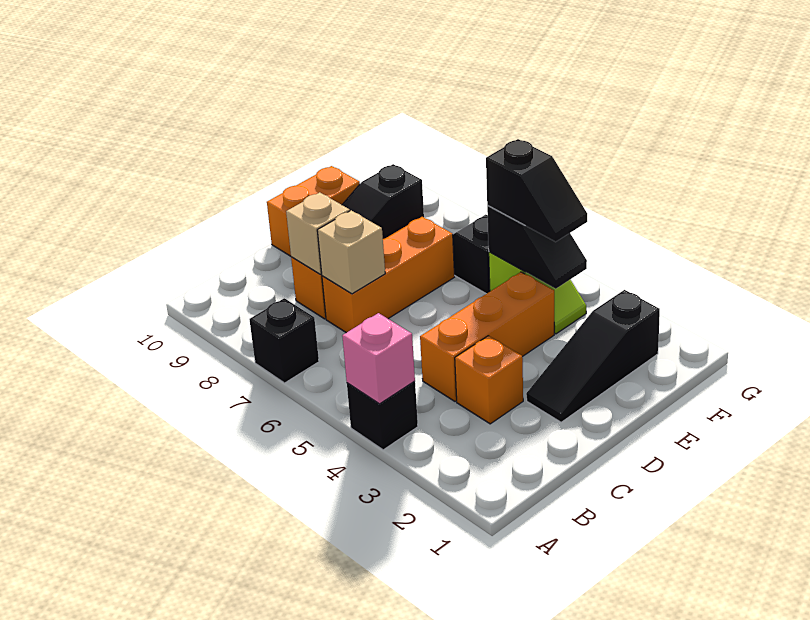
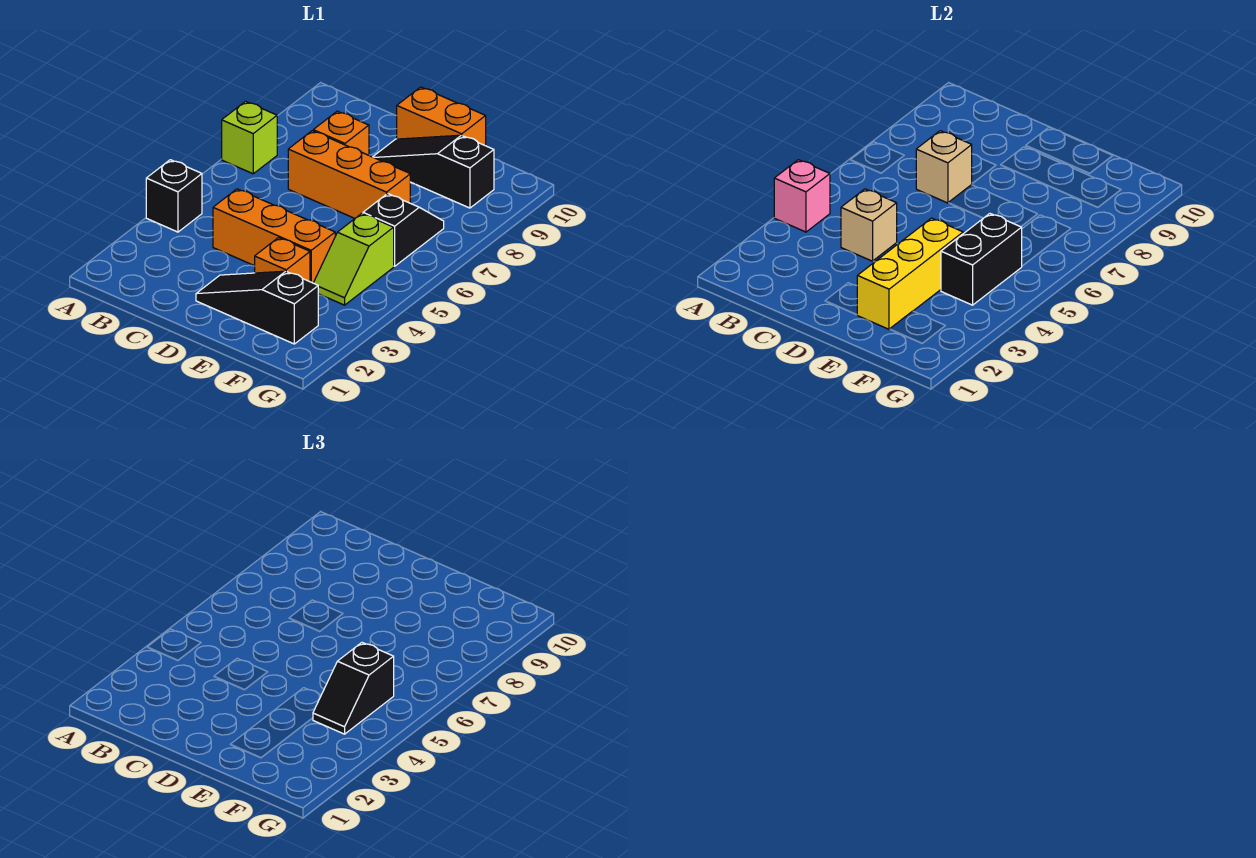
black 1x1 brick [249,298,319,383] -> lime 1x1 brick [222,101,277,174]
orange 1x1 brick [455,336,523,424] -> orange 1x1 brick moved to [255,238,310,282]
tan 1x1 brick [286,192,350,274] -> tan 1x1 brick moved to [841,189,897,261]
none -> yellow 1x3 brick [857,218,963,329]
black 1x2 slope [487,206,587,289] -> black 1x2 brick [941,214,1022,305]

